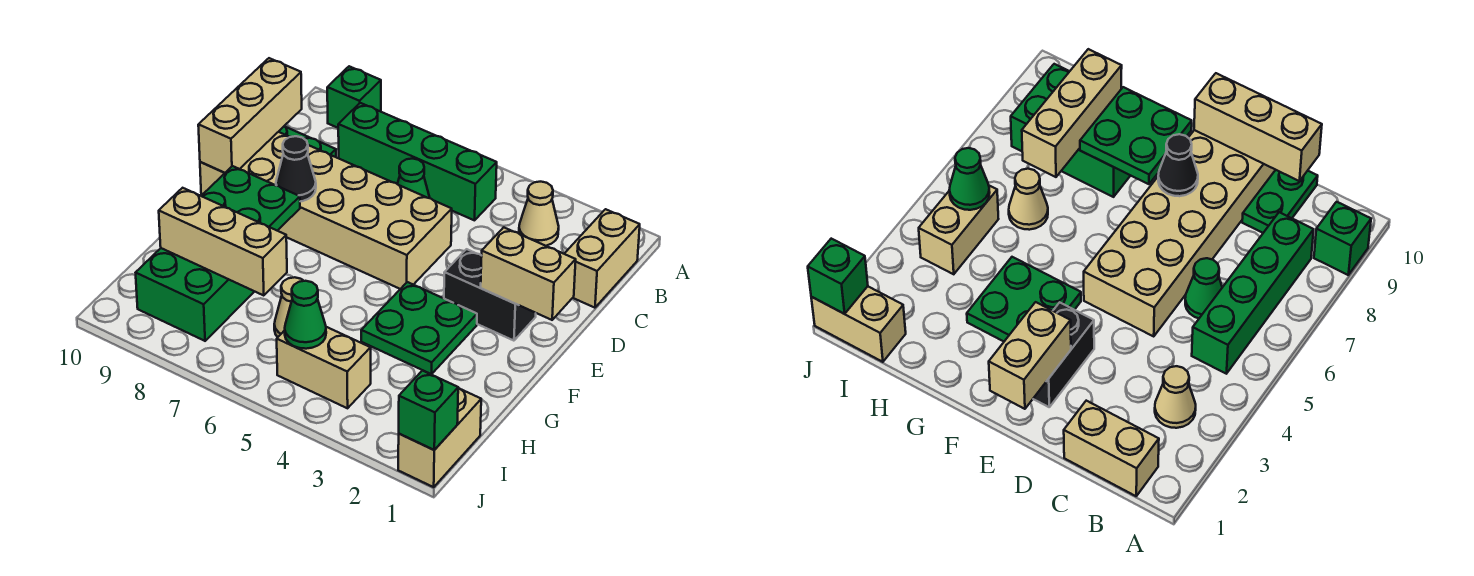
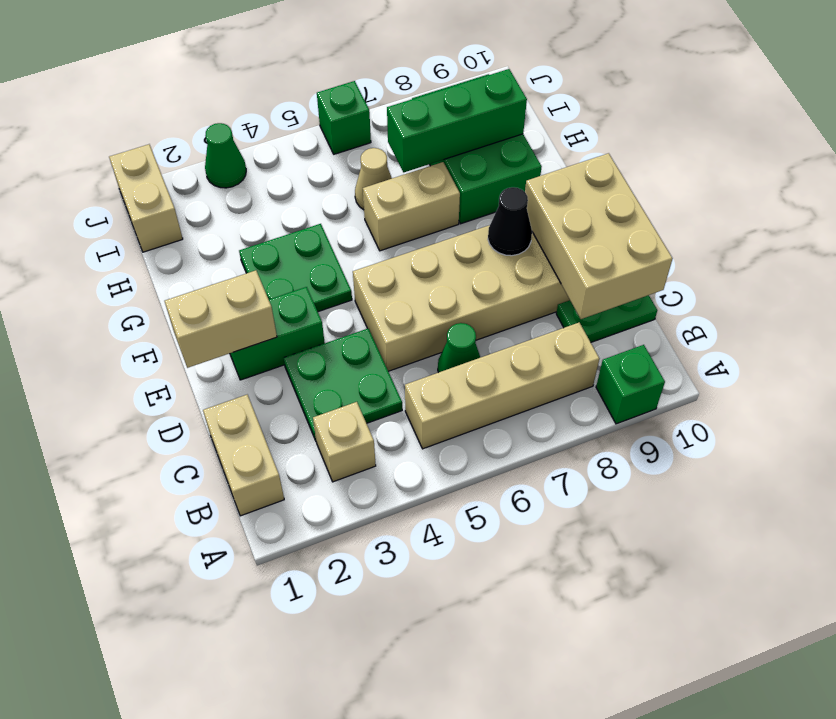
tan 1x1 cone [519,182,559,246] -> tan 1x1 brick [313,402,376,482]
green 1x4 brick [338,103,497,220] -> tan 1x4 brick [405,322,599,449]
tan 1x3 brick [198,58,302,173] -> tan 2x3 brick [525,153,673,319]
black 1x2 brick [444,249,536,341] -> green 1x2 brick [230,287,325,380]
green 2x2 plate [202,166,300,231] -> green 2x2 plate moved to [284,328,402,440]
tan 1x3 brick [159,188,287,296] -> green 1x3 brick [387,69,527,172]
tan 1x2 brick [277,327,371,408] -> tan 1x2 brick moved to [363,162,460,251]
green 1x1 cone [285,281,326,349] -> green 1x1 cone moved to [205,123,246,188]
green 1x1 brick [399,371,458,450] -> green 1x1 brick moved to [317,81,371,154]

